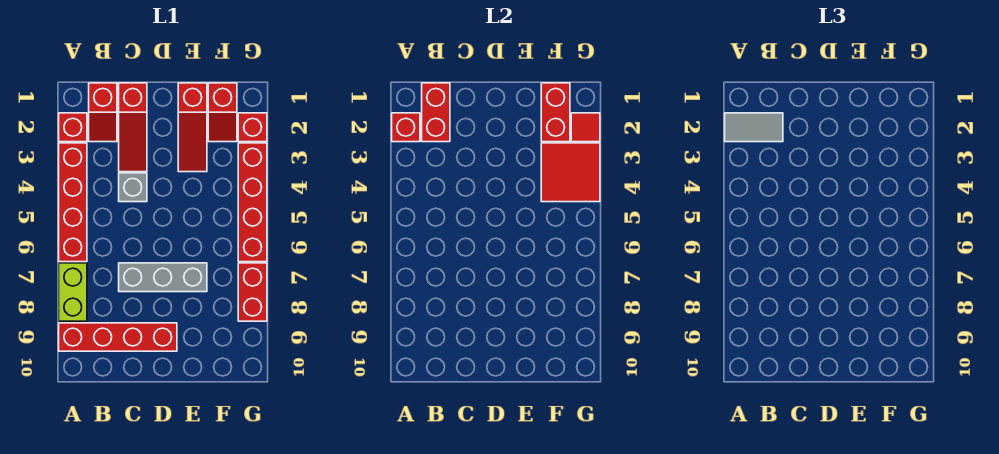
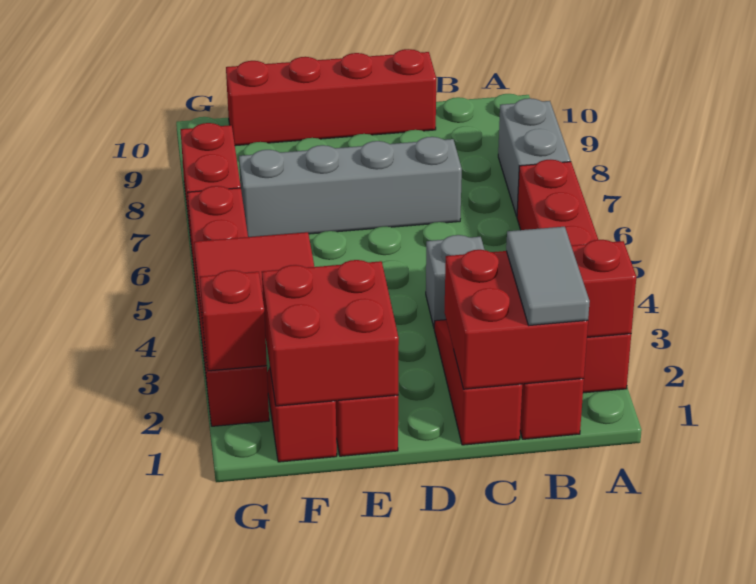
grey 1x2 tile [725,113,783,142] -> grey 1x2 tile turned to [506,227,590,325]
lime 1x2 brick [59,263,87,321] -> grey 1x2 brick [498,98,571,216]
red 1x4 brick [59,323,177,351] -> red 1x4 brick moved to [226,49,436,146]
red 1x2 brick [422,83,450,142] -> red 2x2 brick [444,250,588,389]
grey 1x3 brick [119,263,207,292] -> grey 1x4 brick [239,137,462,237]
red 1x2 brick [541,83,570,142] -> red 2x2 brick [262,260,399,406]
red 1x1 tile [571,113,600,142] -> red 1x1 brick [200,270,267,371]

